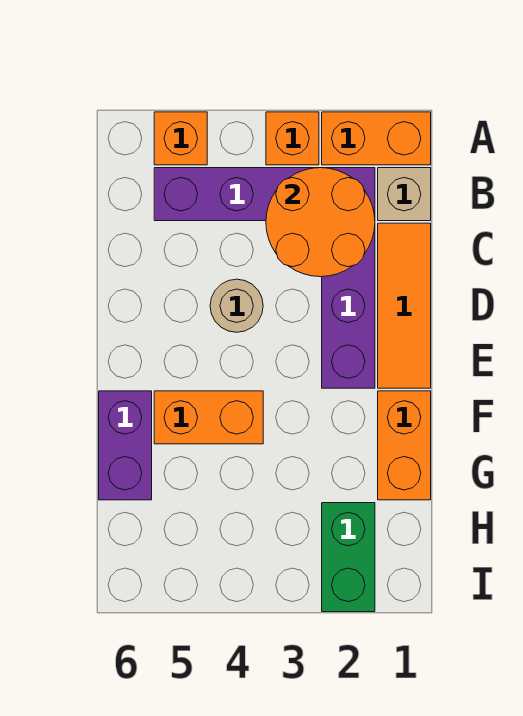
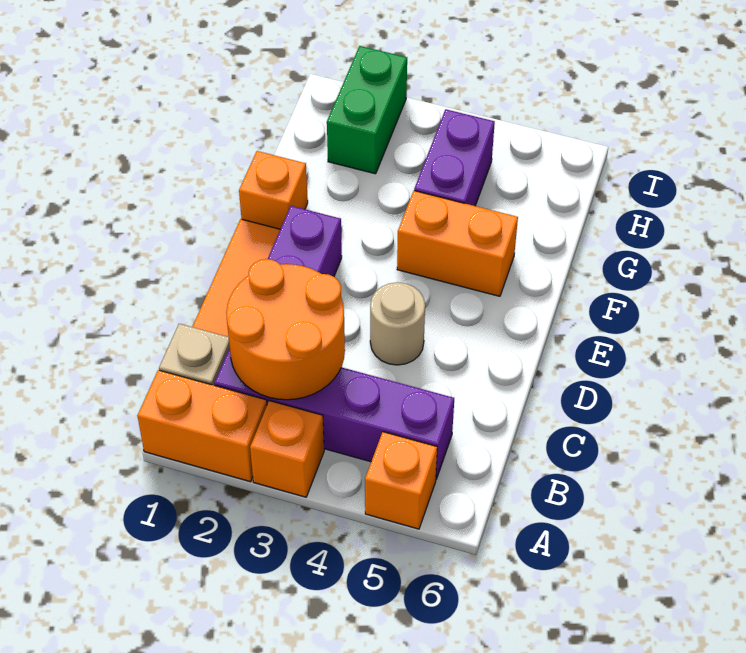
orange 1x2 brick [378,391,431,500] -> orange 1x1 brick [239,151,308,229]
purple 1x2 brick [99,391,152,500] -> purple 1x2 brick moved to [414,109,495,206]

